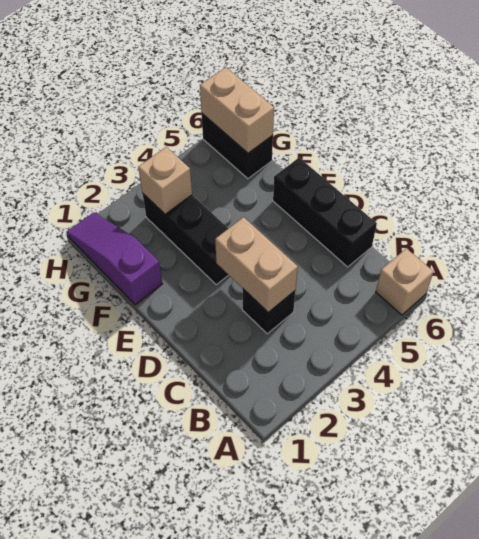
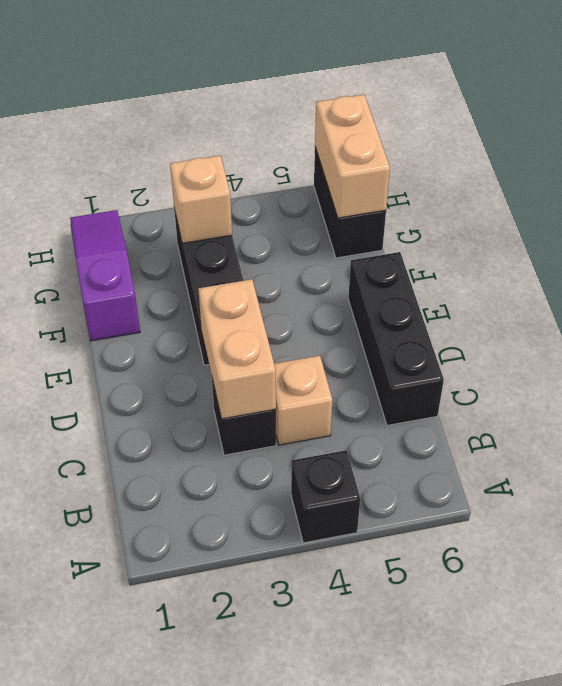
none -> black 1x1 brick [291,450,360,543]
tan 1x1 brick [376,248,434,315] -> tan 1x1 brick moved to [274,356,332,445]

